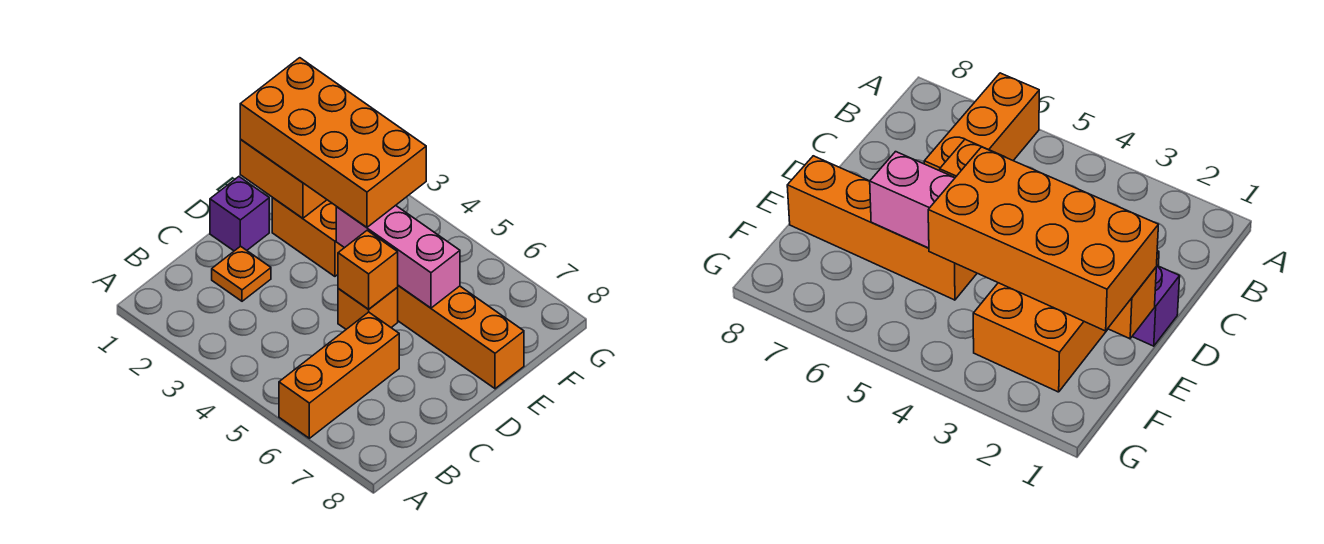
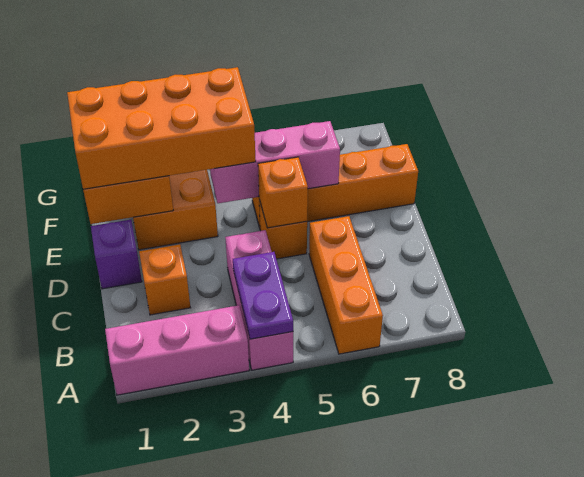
none -> pink 1x3 brick [105,305,249,395]
none -> pink 1x3 brick [225,230,293,370]
none -> purple 1x2 plate [233,252,293,339]
orange 1x1 plate [212,246,271,301] -> orange 1x1 brick [139,245,190,315]

